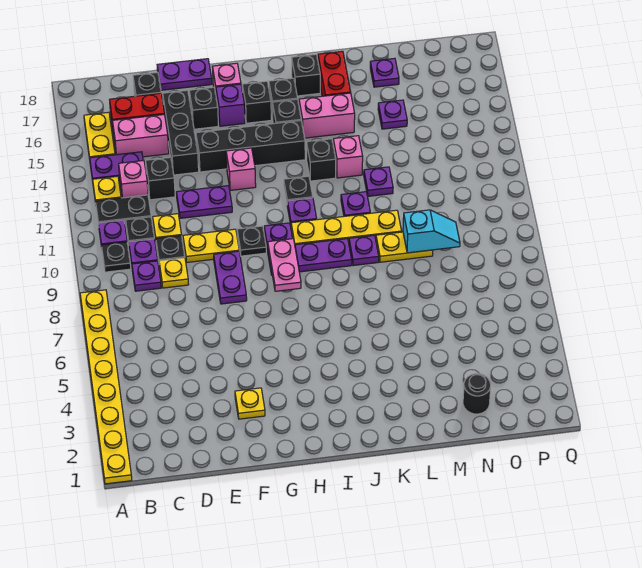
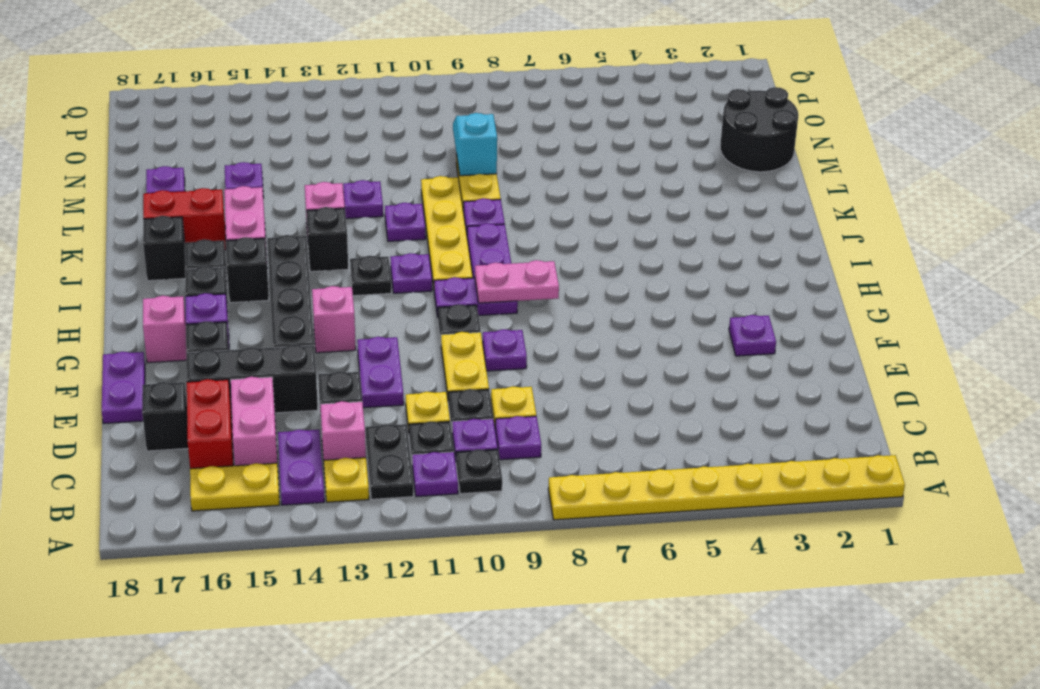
yellow 1x1 plate [235,388,265,419] -> purple 1x1 plate [729,315,776,356]
purple 1x2 plate [214,251,247,304] -> purple 1x1 plate [483,329,527,371]
black 1x1 round brick [463,374,491,414] -> black 2x2 round brick [720,87,798,172]

